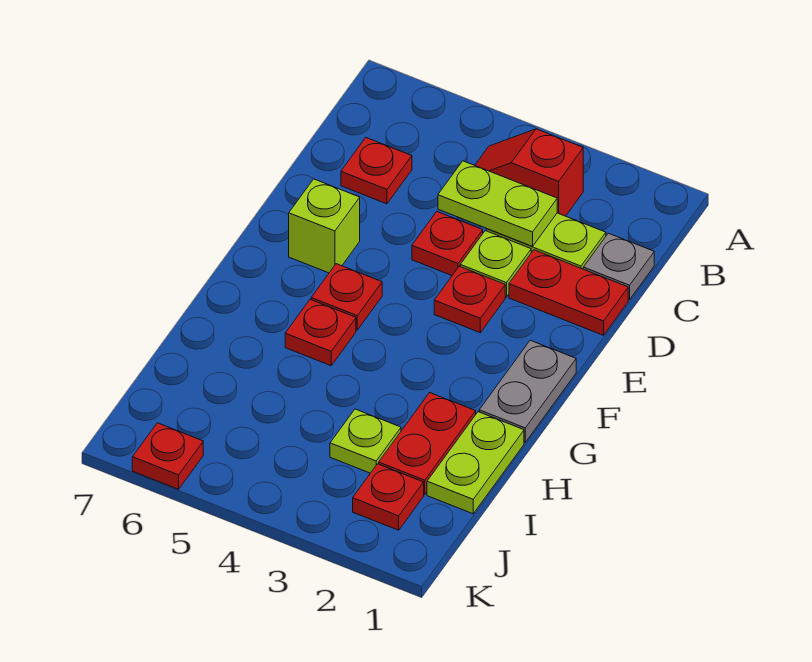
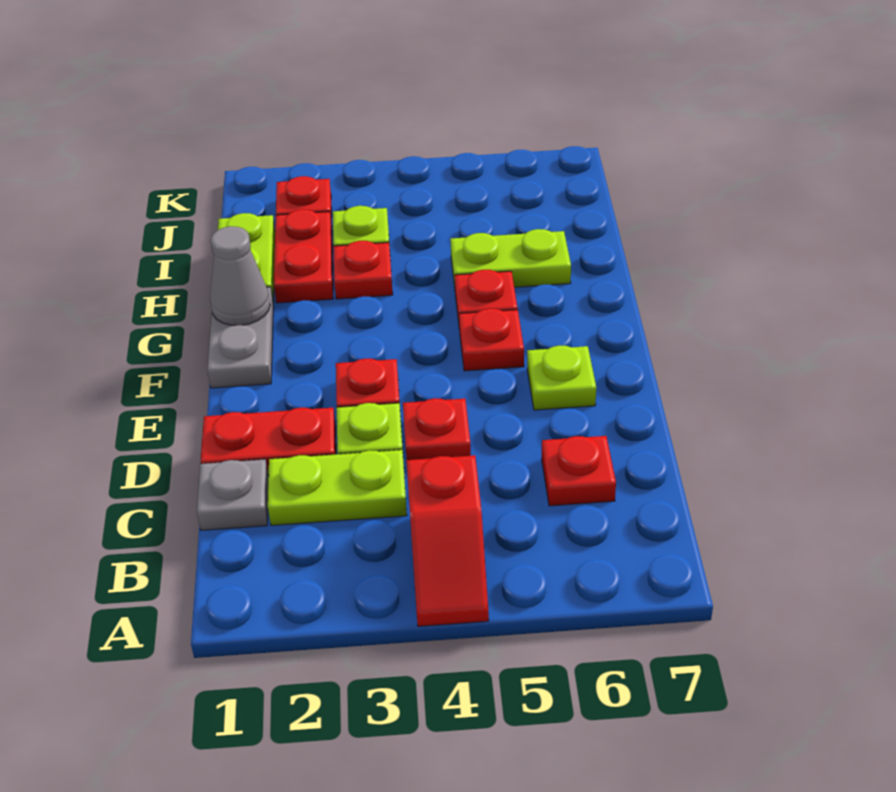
red 1x2 slope [475,129,583,216] -> red 1x2 slope turned to [406,455,489,626]
lime 1x2 plate [438,161,557,246] -> lime 1x2 plate moved to [450,229,571,287]
lime 1x1 brick [289,179,360,273] -> lime 1x1 plate [527,345,596,410]
none -> grey 1x1 cone [210,226,270,325]
red 1x1 plate [132,423,203,489] -> red 1x1 plate moved to [333,241,393,299]

